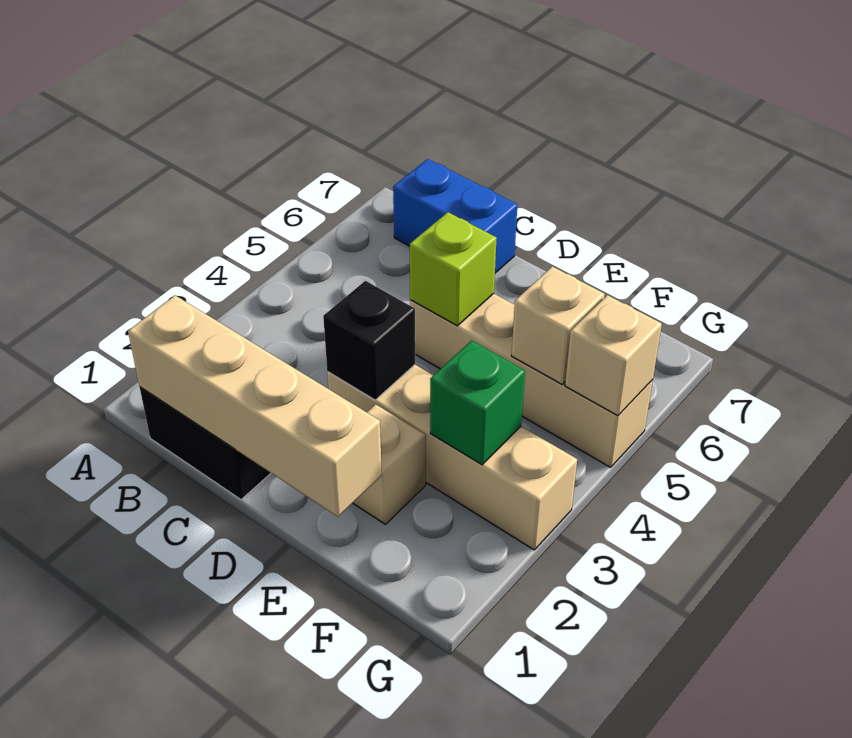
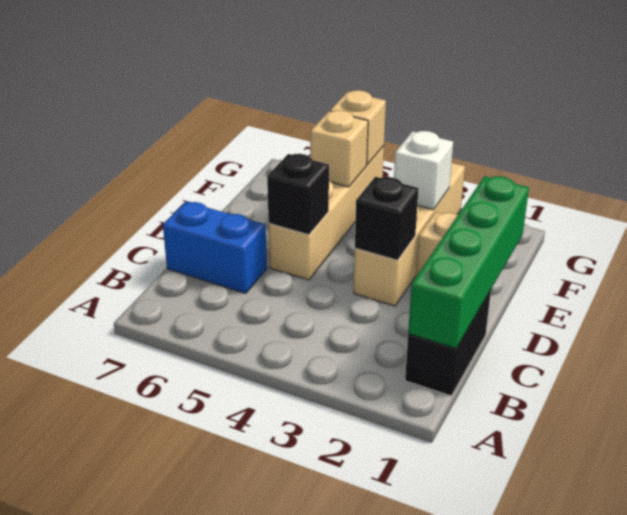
tan 1x4 brick [128,295,382,517] -> green 1x4 brick [408,176,529,348]
blue 1x2 brick [393,159,517,273] -> blue 1x2 brick turned to [163,201,267,293]
lime 1x1 brick [410,212,497,326] -> black 1x1 brick [267,154,329,235]
green 1x1 brick [430,340,525,465] -> white 1x1 brick [394,131,453,210]

